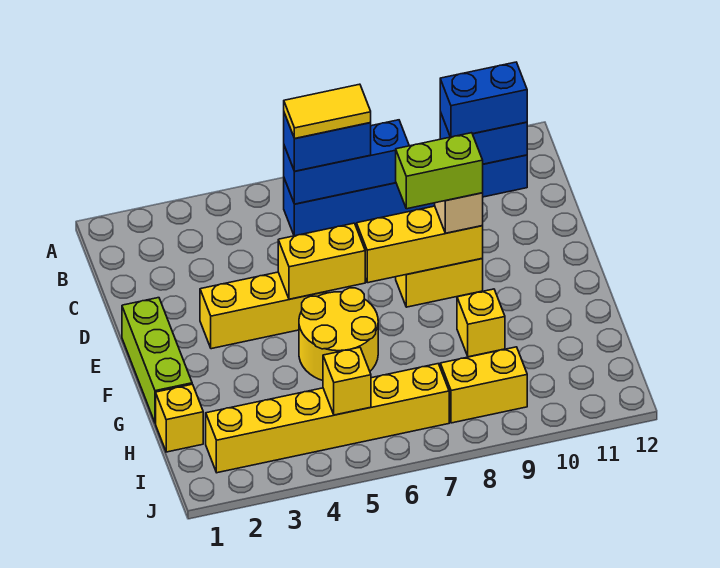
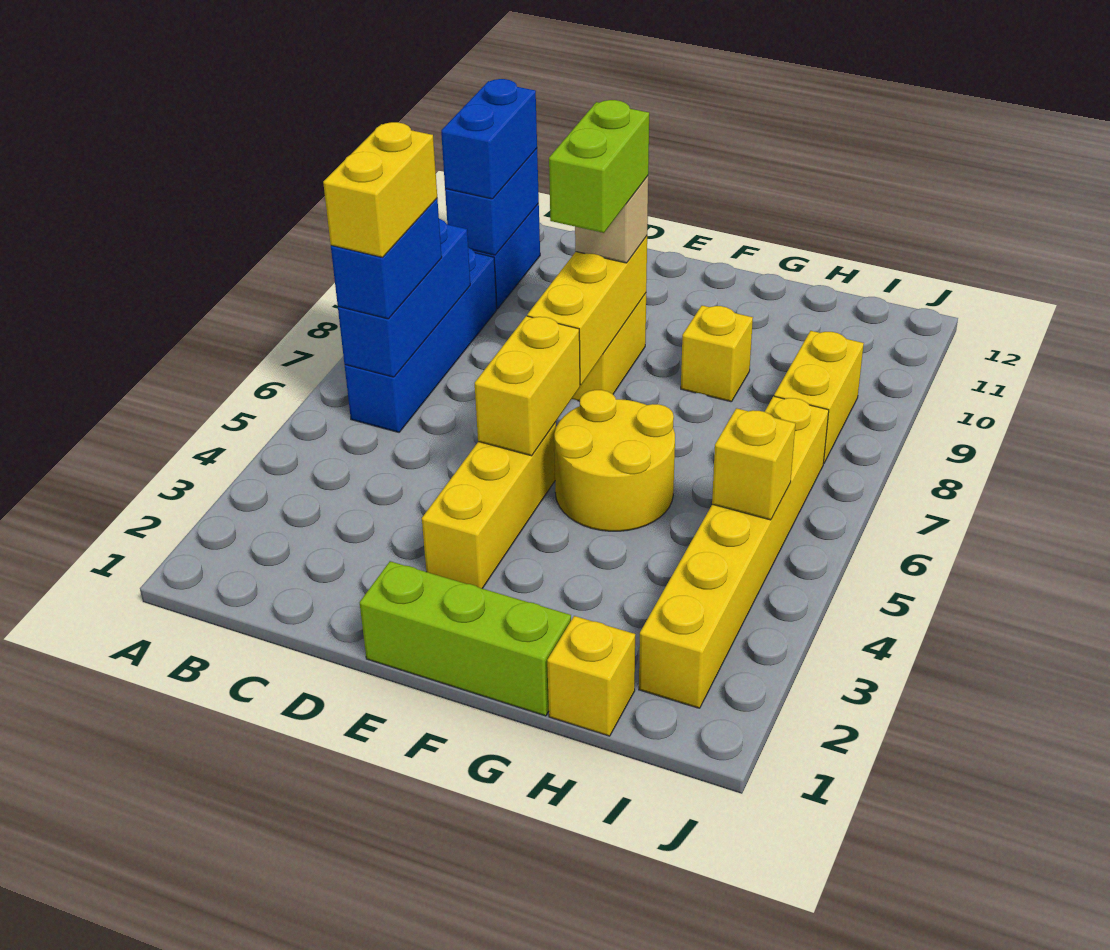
yellow 1x2 tile [284,84,371,139] -> yellow 1x2 brick [323,122,437,257]

